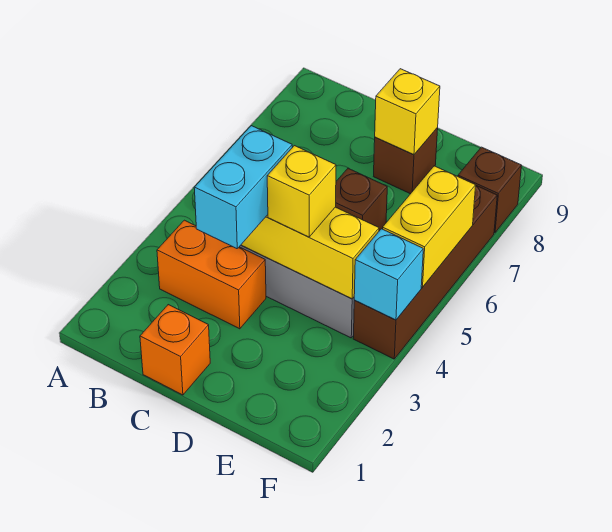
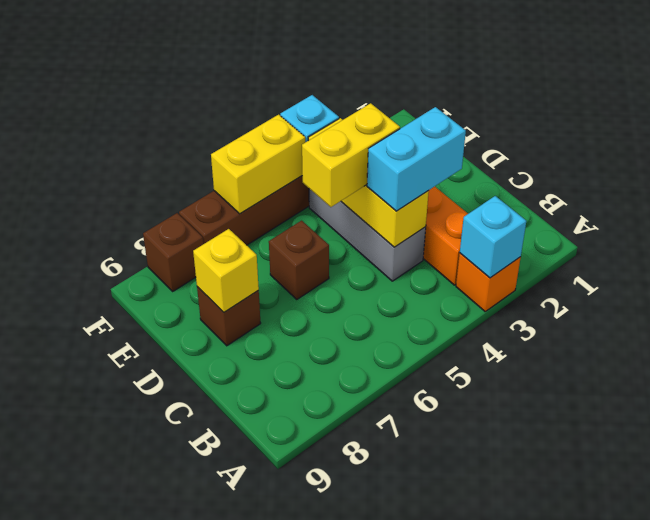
none -> cyan 1x1 brick [460,196,526,278]
orange 1x1 brick [140,305,210,395] -> orange 1x1 brick moved to [456,253,521,311]
yellow 1x1 brick [267,146,336,237] -> yellow 1x2 brick [302,103,400,207]

